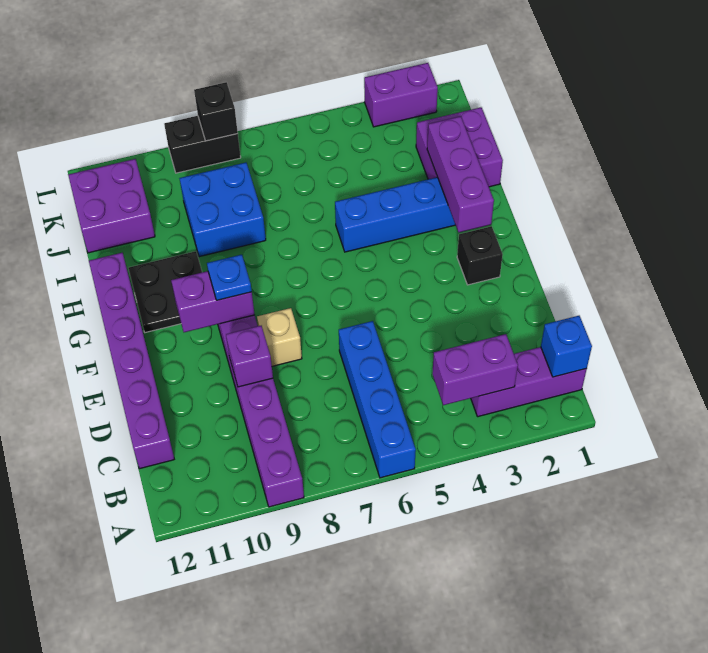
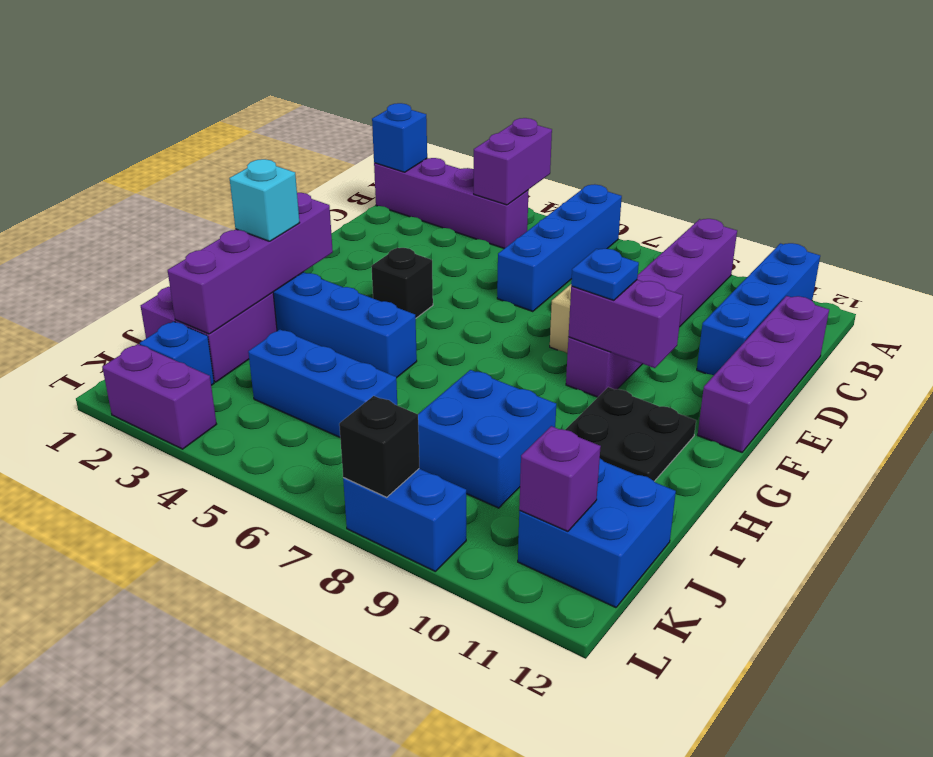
none -> blue 1x4 brick [697,243,820,375]
purple 1x3 brick [471,347,587,417] -> purple 1x4 brick [374,158,529,249]
purple 1x2 brick [432,334,518,405] -> purple 1x2 brick turned to [474,118,552,205]
purple 1x6 brick [89,253,174,469] -> purple 1x4 brick [698,296,829,452]
purple 1x1 brick [226,326,273,387] -> purple 1x1 brick moved to [519,426,601,531]
black 1x1 brick [457,226,503,285] -> black 1x1 brick moved to [372,248,433,318]
purple 1x3 brick [427,116,494,232] -> purple 1x4 brick [168,193,333,334]
none -> cyan 1x1 brick [230,159,300,241]
none -> blue 1x3 brick [248,330,397,437]
purple 2x2 brick [68,159,155,253] -> blue 2x2 brick [518,459,676,608]
none -> blue 1x1 brick [140,321,214,385]
black 1x2 brick [164,116,241,173] -> blue 1x2 brick [343,469,466,571]

